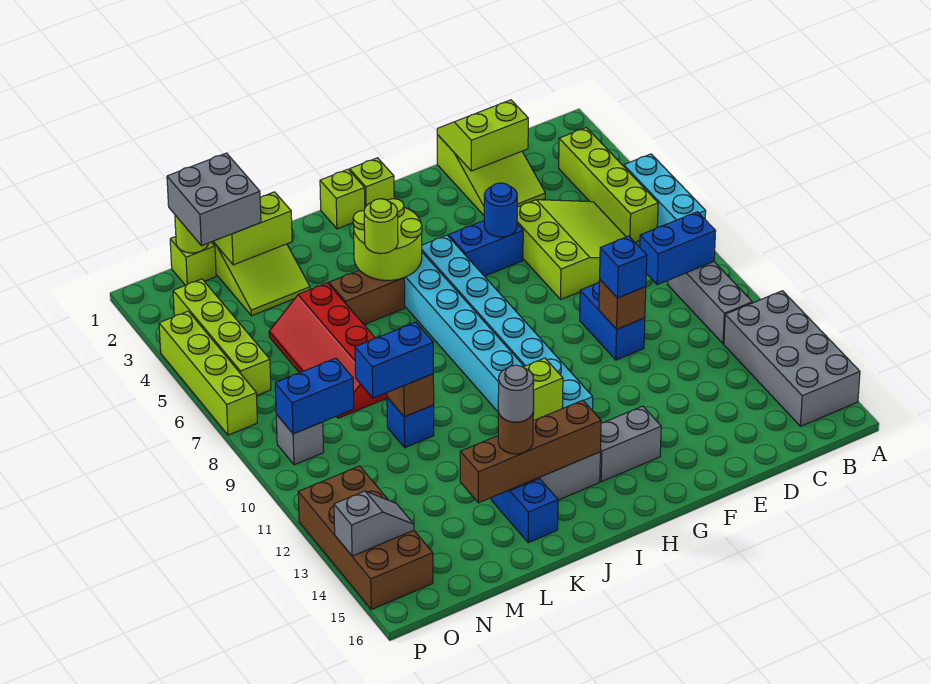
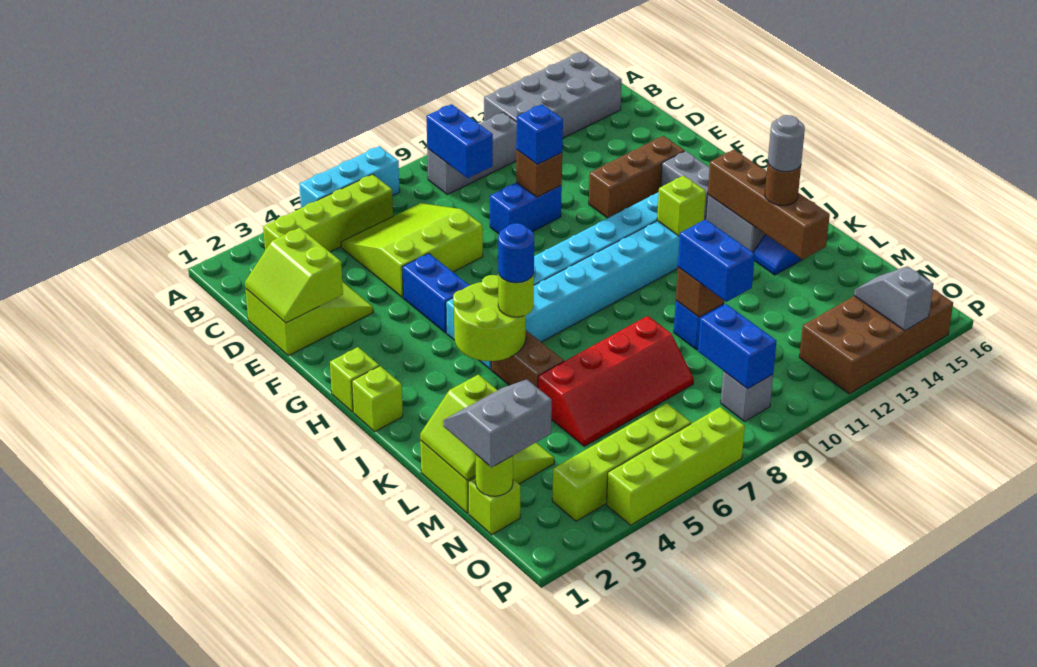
blue 1x1 round brick [484,183,517,237] -> blue 1x1 round brick moved to [498,223,534,283]
none -> brown 1x3 brick [589,136,685,218]
grey 2x2 brick [167,153,261,246] -> grey 2x2 slope [443,379,552,467]

